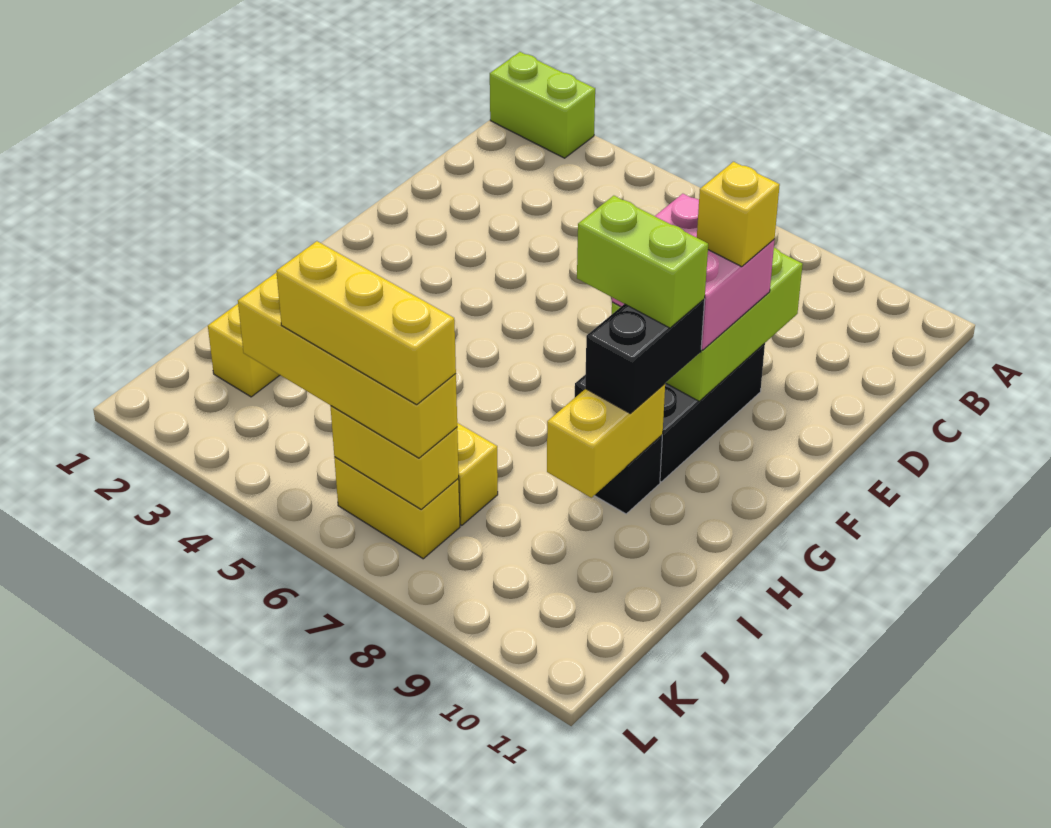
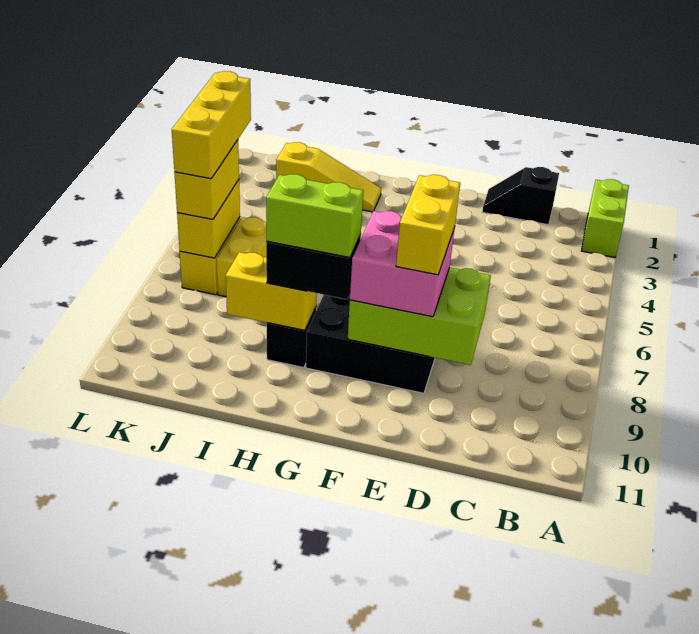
none -> black 1x2 slope [482,167,559,225]
yellow 1x1 brick [697,162,780,267] -> yellow 1x2 brick [396,175,460,275]
lime 1x2 brick [577,196,708,328] -> lime 1x2 brick turned to [266,174,364,257]
yellow 1x4 brick [238,272,457,458] -> yellow 1x2 brick [174,140,239,219]

